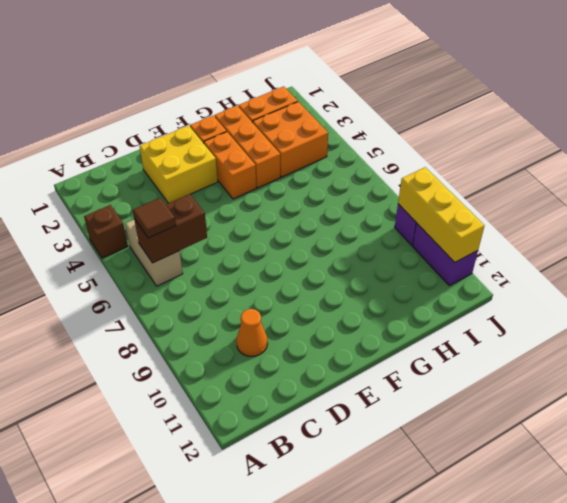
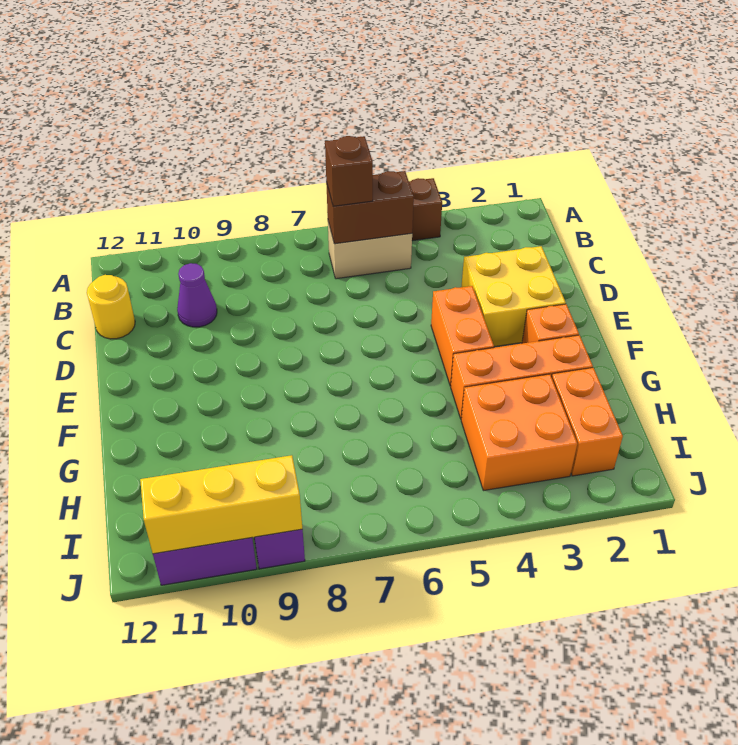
brown 1x2 brick [134,194,207,263] -> brown 1x2 brick turned to [326,171,414,244]
brown 1x1 tile [133,198,176,238] -> brown 1x1 brick [325,136,373,206]
orange 1x1 cone [236,309,268,356] -> purple 1x1 cone [177,263,217,327]
none -> yellow 1x1 round brick [87,275,135,339]
orange 1x2 brick [204,132,256,199] -> orange 1x2 brick turned to [431,286,494,386]

